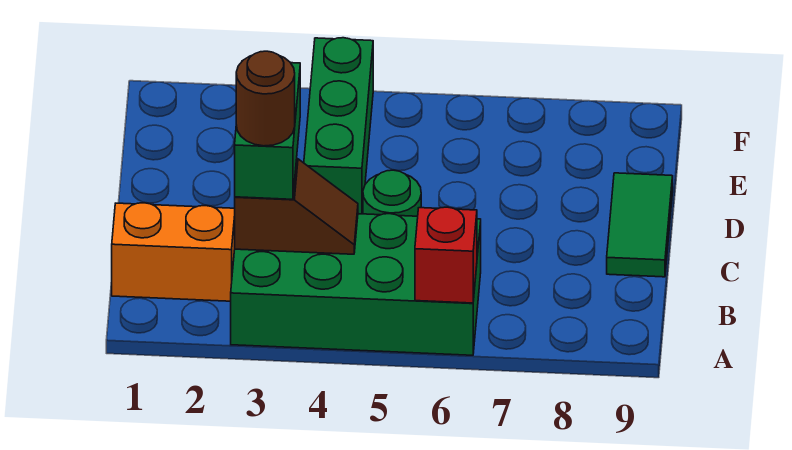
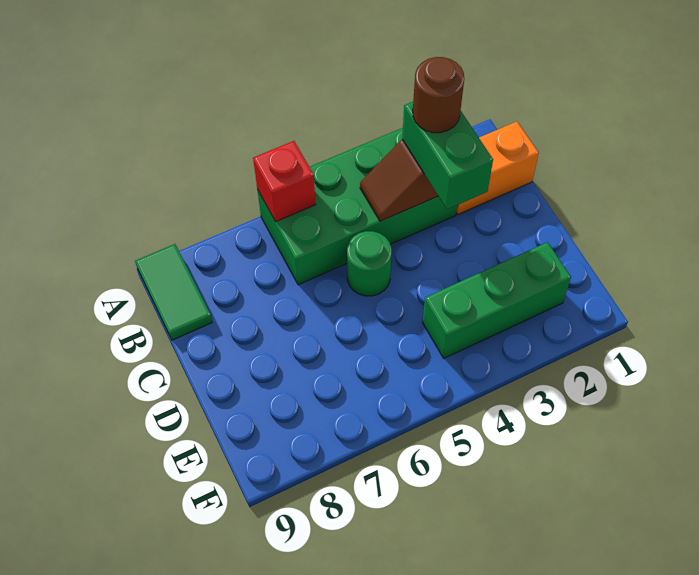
green 1x2 tile [607,173,673,277] -> green 1x2 tile moved to [135,244,212,340]
green 1x3 brick [304,38,373,214] -> green 1x3 brick turned to [422,242,571,358]

